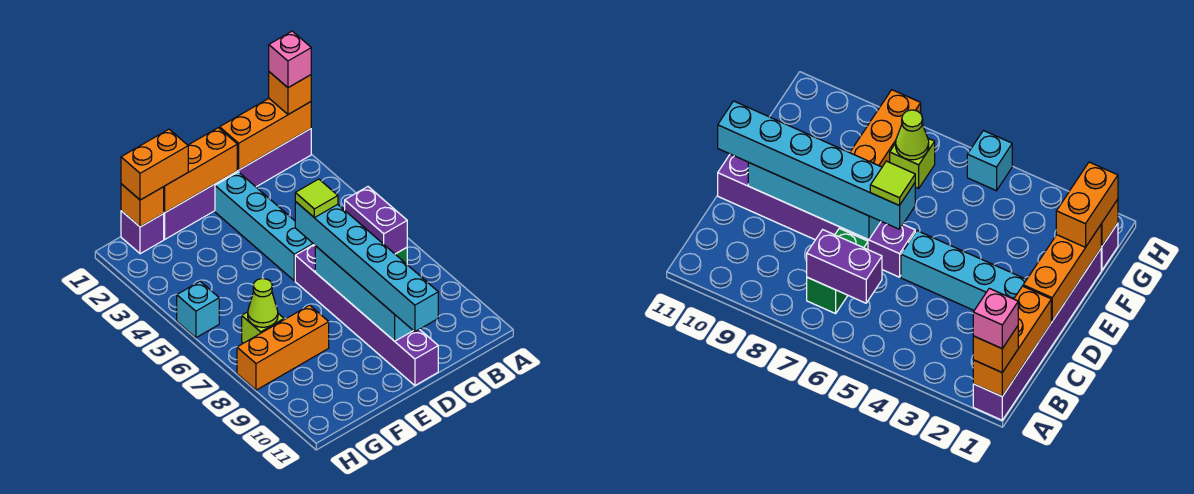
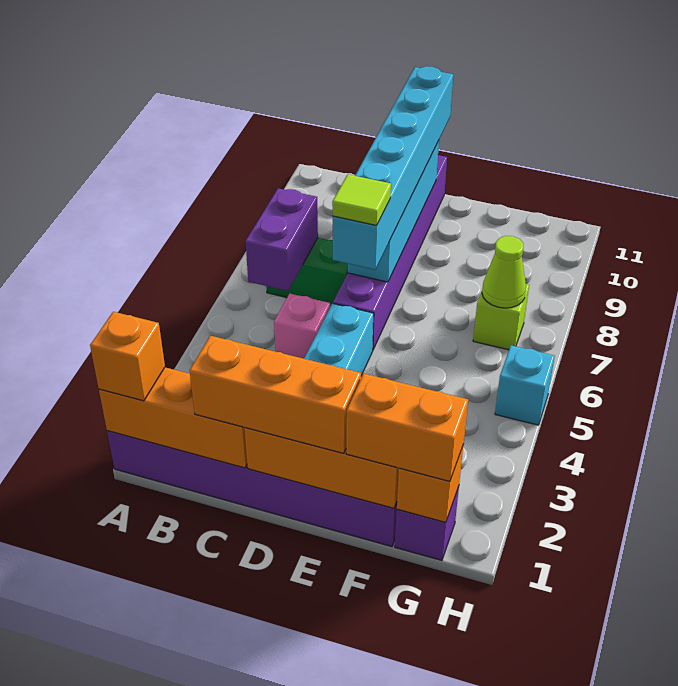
pink 1x1 brick [269,31,311,88] -> pink 1x1 brick moved to [274,294,330,359]
orange 1x3 brick [237,305,329,390] -> orange 1x3 brick moved to [190,336,361,453]

